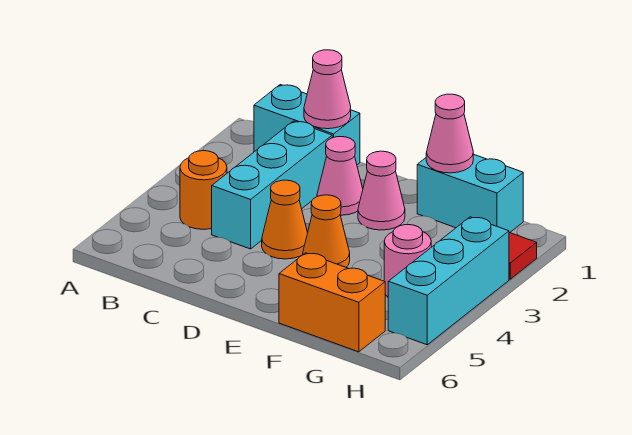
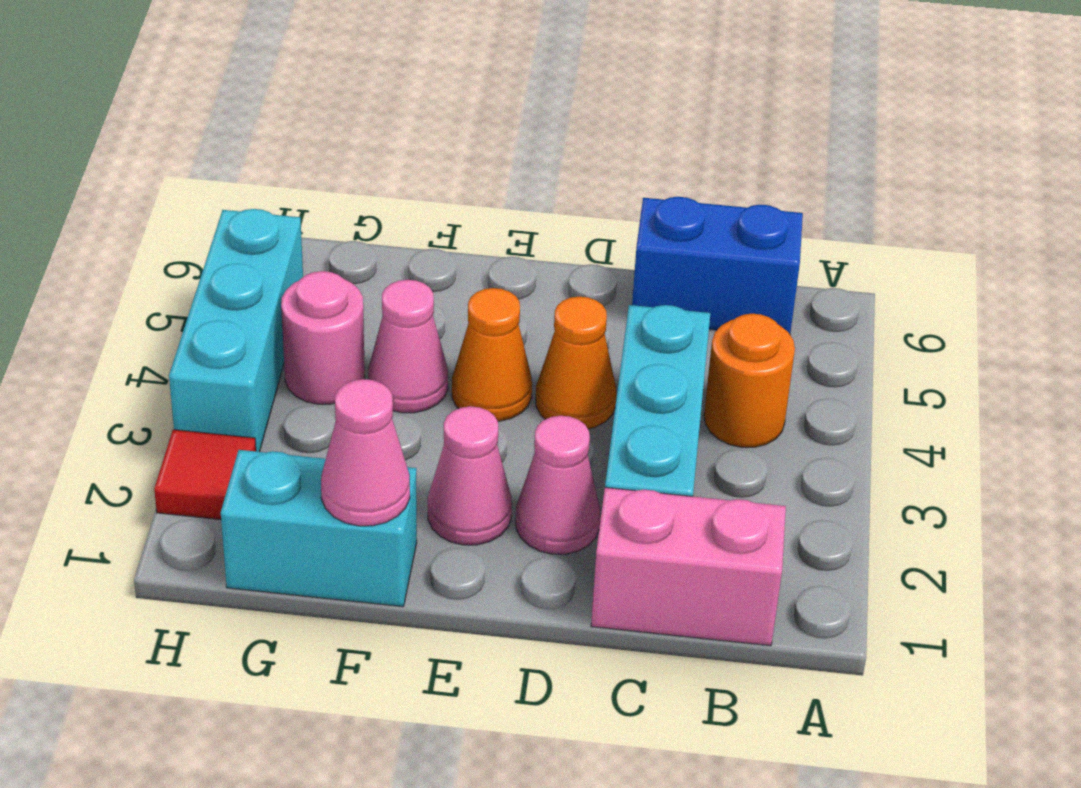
cyan 1x2 brick [254,85,360,165] -> pink 1x2 brick [591,487,786,646]
none -> blue 1x2 brick [632,197,803,334]
pink 1x1 cone [304,50,351,129] -> pink 1x1 cone moved to [368,280,448,413]
orange 1x2 brick [279,253,385,352] -> none

